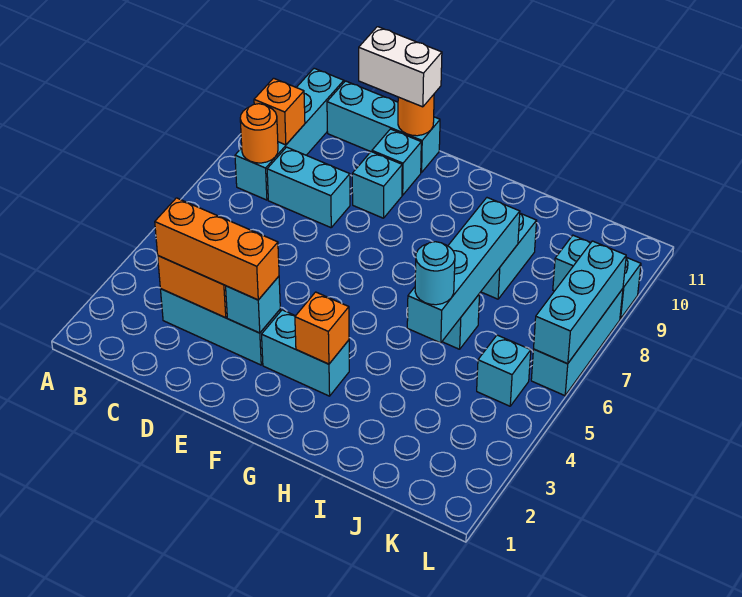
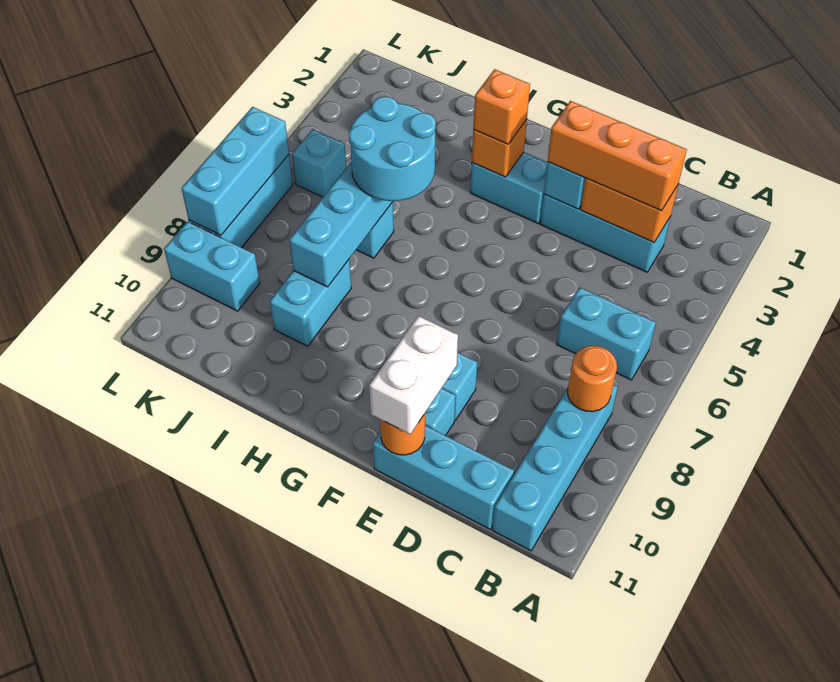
orange 1x1 brick [254,78,305,145] -> orange 1x1 brick moved to [473,69,530,144]
cyan 1x2 brick [267,147,350,228] -> cyan 1x2 brick moved to [557,287,656,380]
white 1x2 brick [359,27,442,107] -> white 1x2 brick turned to [369,316,458,434]
cyan 1x1 round brick [415,242,455,305] -> cyan 2x2 round brick [349,96,436,201]

